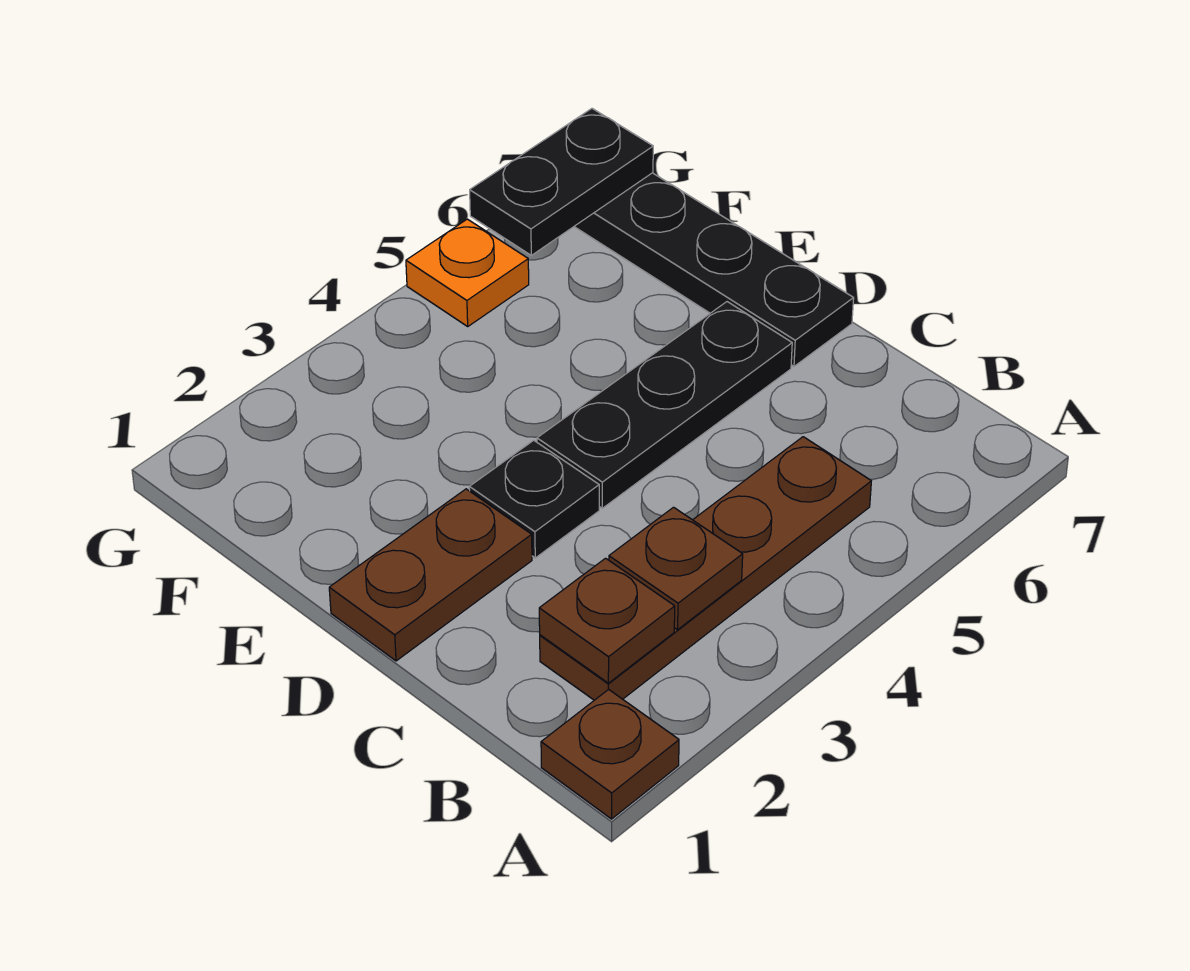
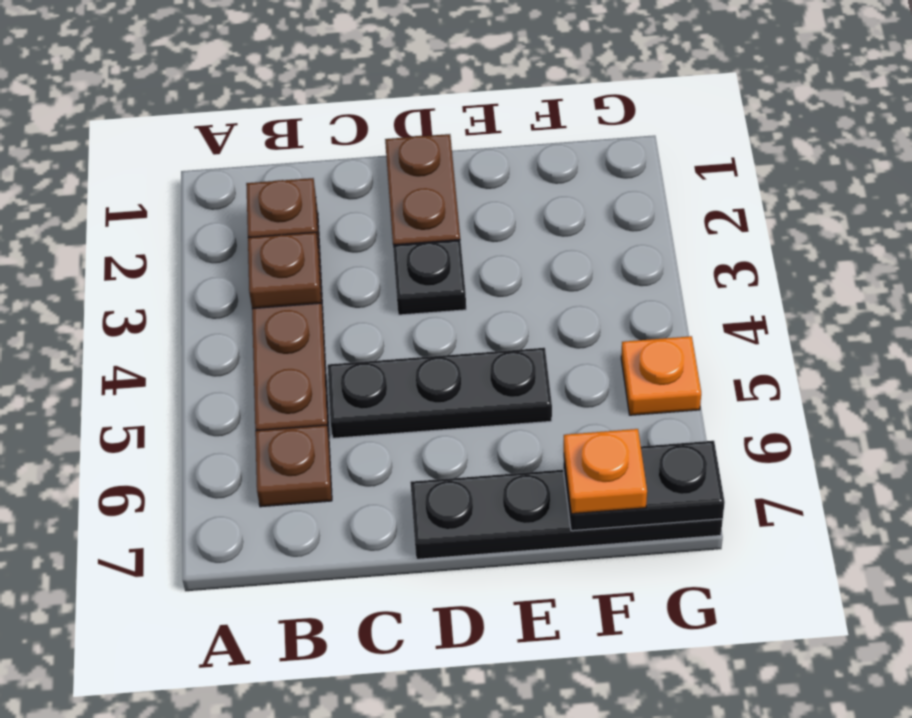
brown 1x1 plate [541,689,679,819] -> brown 1x1 plate moved to [255,425,332,507]
black 1x3 plate [537,302,792,508] -> black 1x3 plate turned to [328,348,552,438]
none -> orange 1x1 plate [564,429,647,514]
black 1x2 plate [470,109,653,255] -> black 1x2 plate turned to [563,441,725,531]

